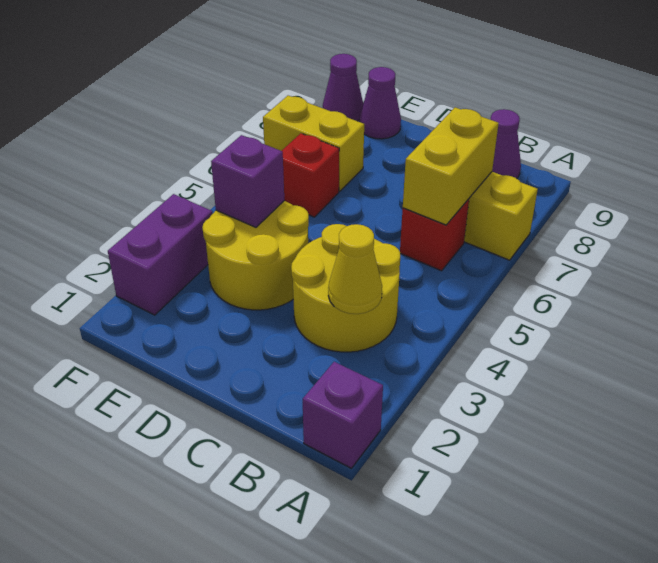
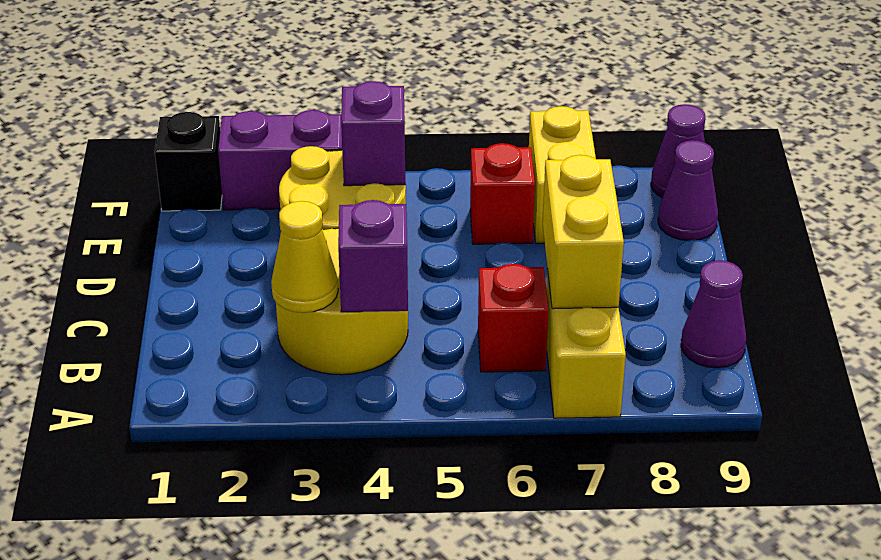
purple 1x1 brick [303,362,383,468] -> purple 1x1 brick moved to [338,200,408,312]
yellow 1x2 brick [403,107,499,225] -> yellow 1x2 brick turned to [543,155,624,309]
none -> black 1x1 brick [155,112,222,211]

